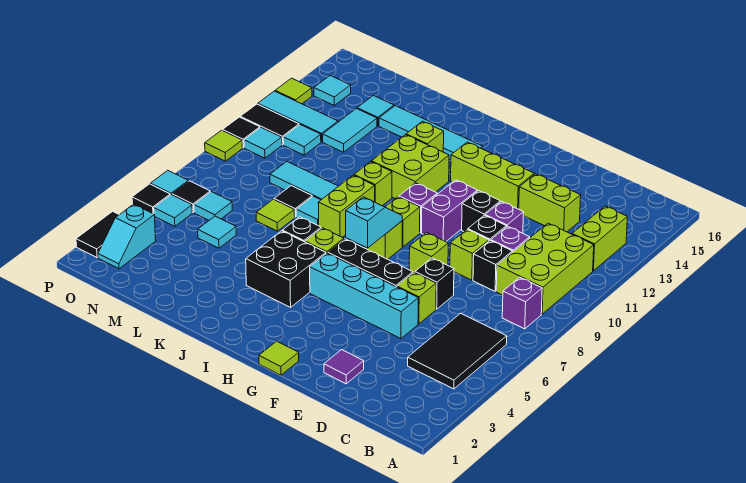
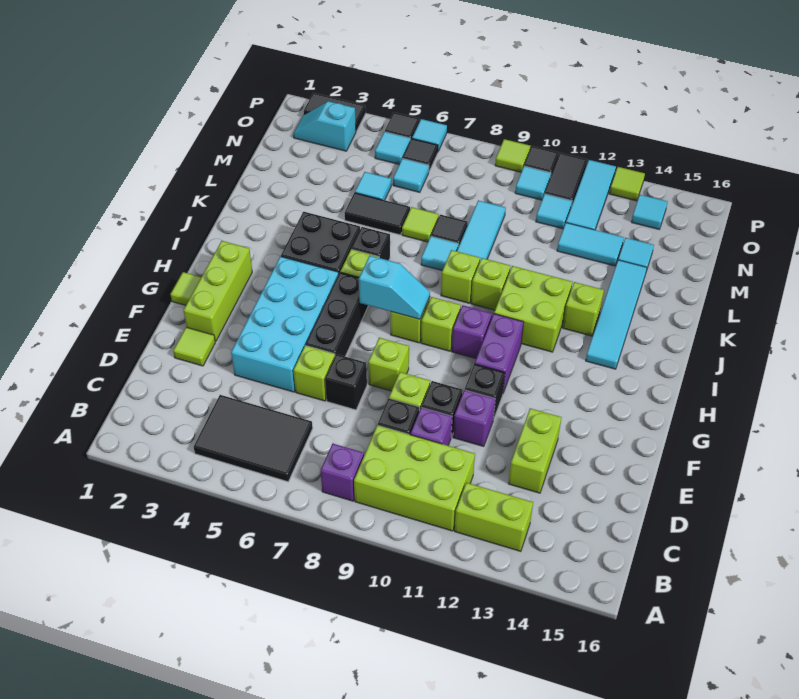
purple 1x1 tile [324,350,364,384] -> lime 1x1 tile [173,327,215,366]
cyan 1x4 brick [310,253,418,339] -> cyan 2x4 brick [231,256,339,392]
lime 1x3 brick [451,142,534,209] -> lime 1x3 brick moved to [183,241,252,341]
purple 1x2 brick [422,180,477,242] -> purple 1x2 brick turned to [475,314,524,393]
lime 1x2 brick [318,175,375,237] -> lime 1x1 brick [441,250,480,303]
none -> black 1x2 tile [345,193,410,235]

